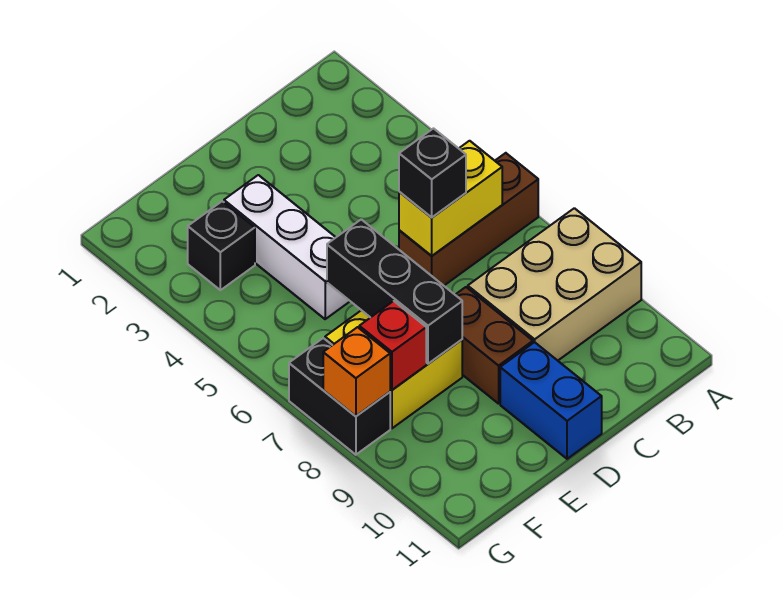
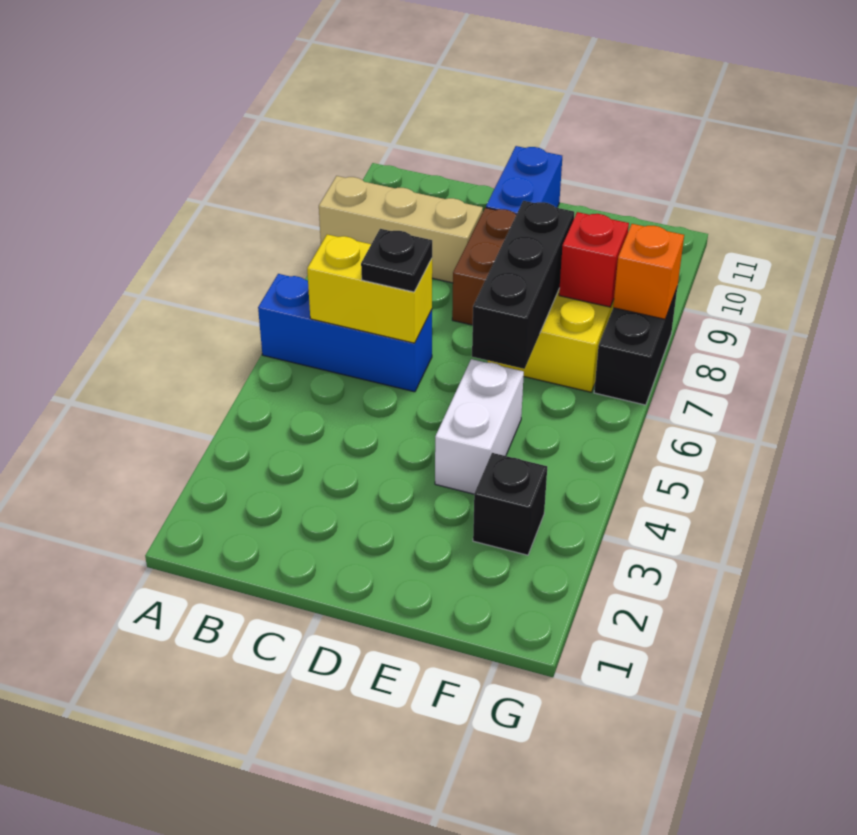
brown 1x3 brick [399,153,538,286] -> blue 1x3 brick [258,274,432,392]
tan 2x3 brick [468,208,641,361] -> tan 1x3 brick [319,176,483,283]
black 1x1 brick [399,129,466,217] -> black 1x1 plate [361,229,432,292]
white 1x3 brick [224,175,350,319] -> white 1x2 brick [435,359,524,494]

